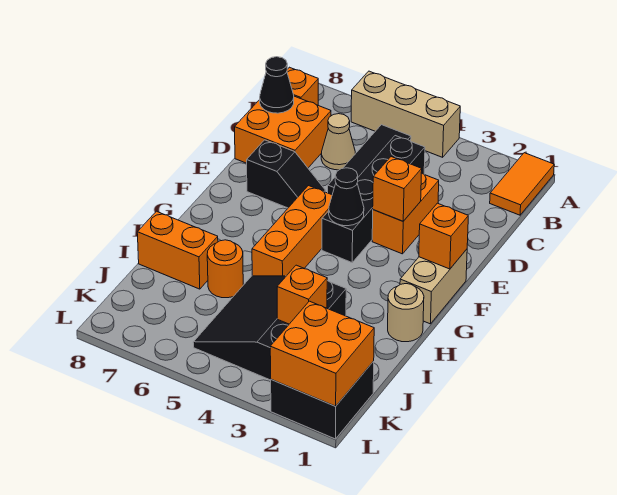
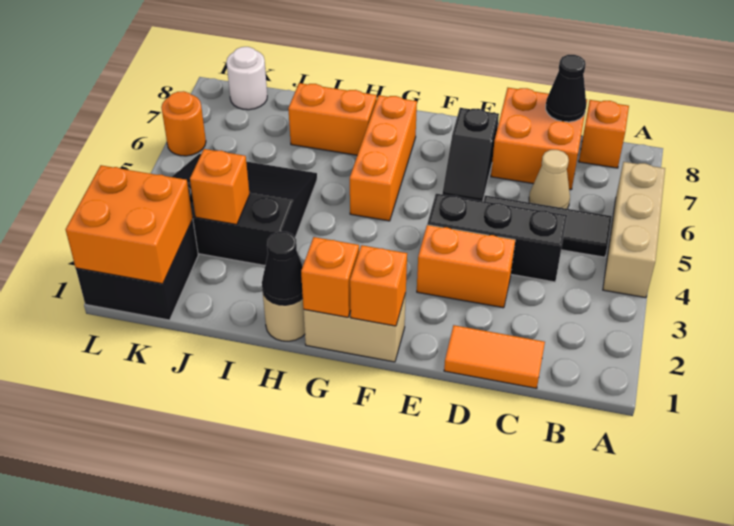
orange 1x2 tile [490,153,554,215] -> orange 1x2 tile moved to [444,325,545,388]
black 1x4 brick [322,136,425,262] -> black 1x3 brick [427,194,567,282]
orange 1x1 brick [373,157,422,221] -> orange 1x1 brick moved to [301,237,359,317]
black 1x1 cone [329,168,364,226] -> black 1x1 cone moved to [262,232,303,305]
orange 1x3 brick [252,186,332,276] -> orange 1x3 brick turned to [350,95,417,221]
orange 1x1 round brick [207,240,243,298] -> orange 1x1 round brick moved to [161,91,206,156]
orange 1x2 brick [137,211,218,289] -> orange 1x2 brick turned to [288,83,377,155]
none -> white 1x1 round brick [226,47,267,110]

